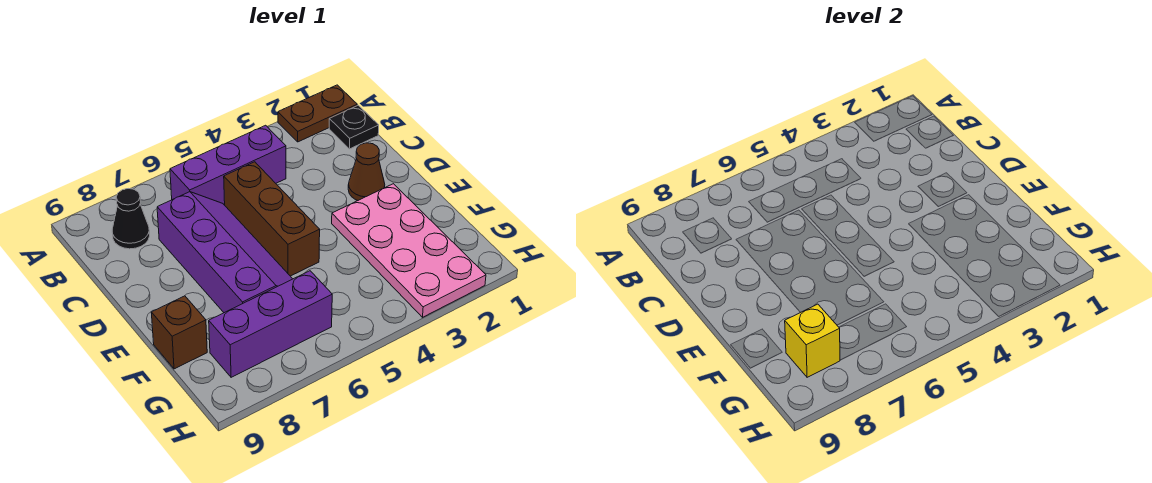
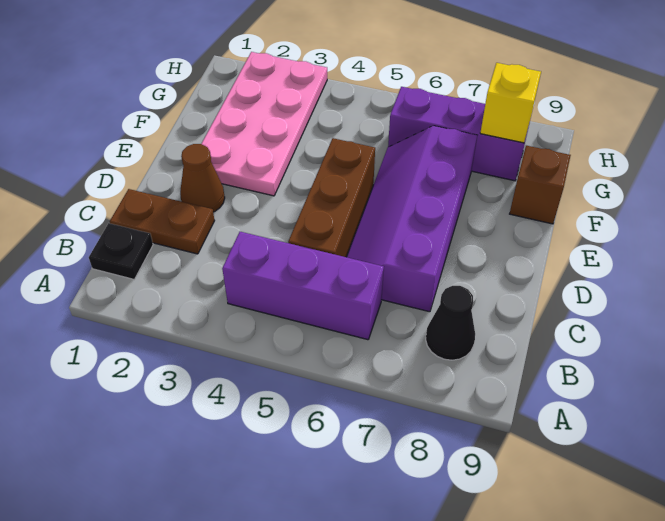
brown 1x2 plate [278,85,357,142] -> brown 1x2 plate moved to [110,189,215,254]

